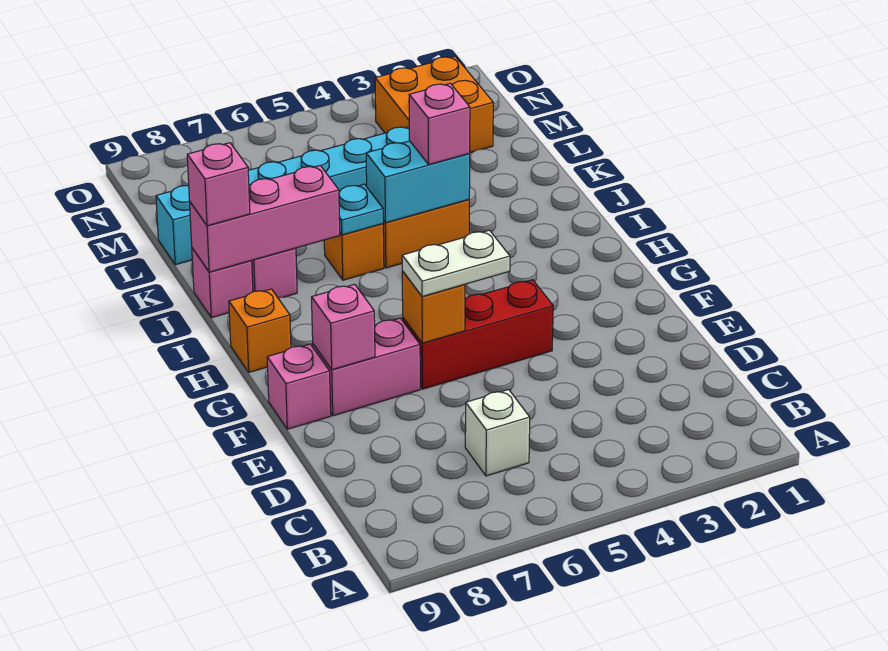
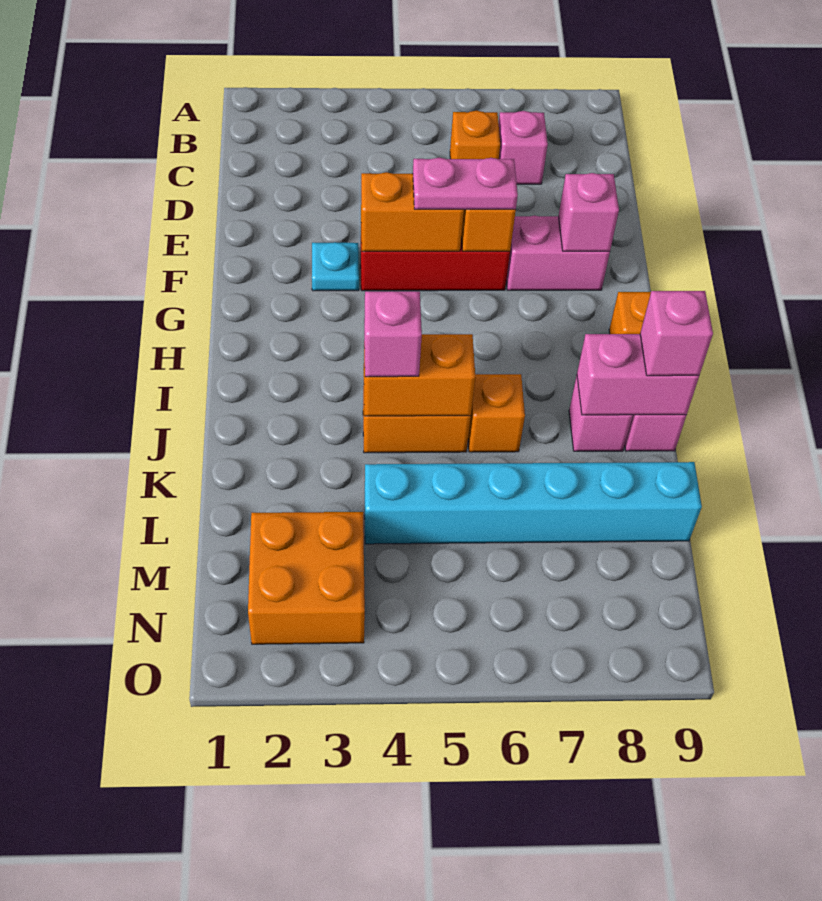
white 1x1 brick [465,390,530,476] -> orange 1x1 brick [450,111,500,159]
none -> orange 1x2 brick [361,172,464,251]
white 1x2 plate [402,230,510,296] -> pink 1x2 plate [413,158,518,210]
pink 1x1 brick [267,344,331,429] -> pink 1x1 brick moved to [499,111,548,184]
cyan 1x2 brick [366,141,470,223] -> orange 1x2 brick [364,334,475,416]
cyan 1x1 plate [339,184,383,235] -> cyan 1x1 plate moved to [312,242,359,291]
pink 1x3 brick [190,166,340,272] -> pink 1x2 brick [577,334,699,415]

